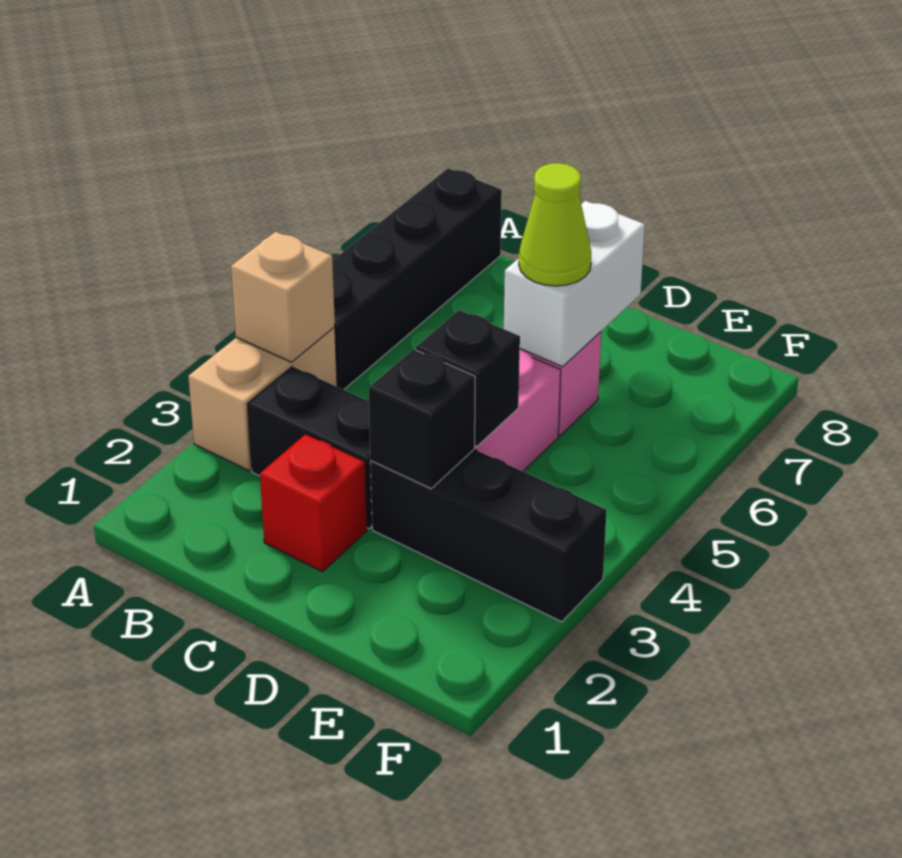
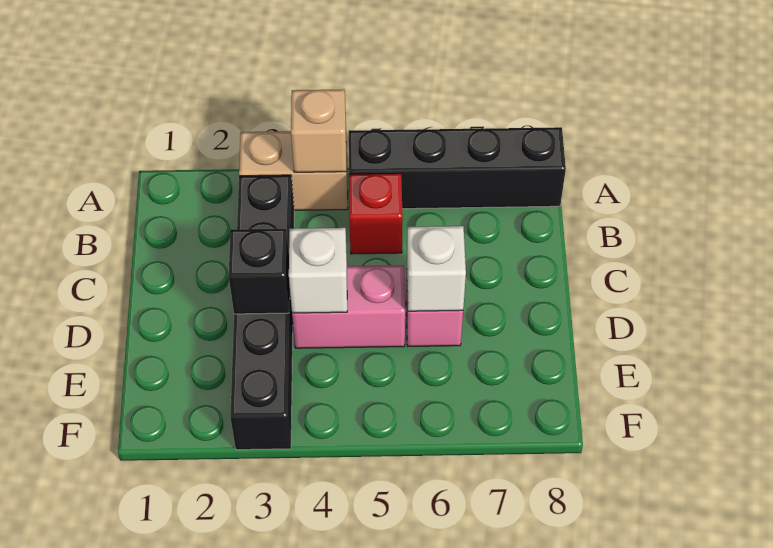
red 1x1 brick [260,434,367,572] -> red 1x1 brick moved to [349,173,403,254]
black 1x1 brick [416,310,520,446] -> white 1x1 brick [289,228,347,313]
white 1x2 brick [504,201,645,367] -> white 1x1 brick [407,226,466,311]
lime 1x1 cone [519,163,591,286] -> none

